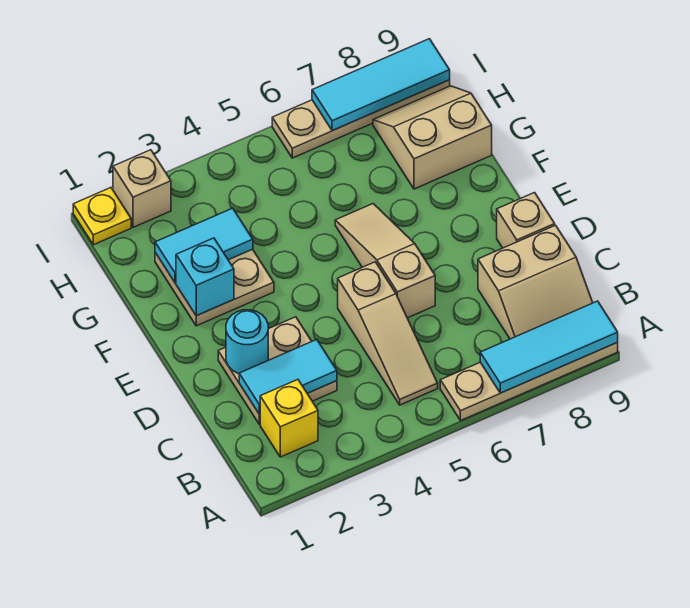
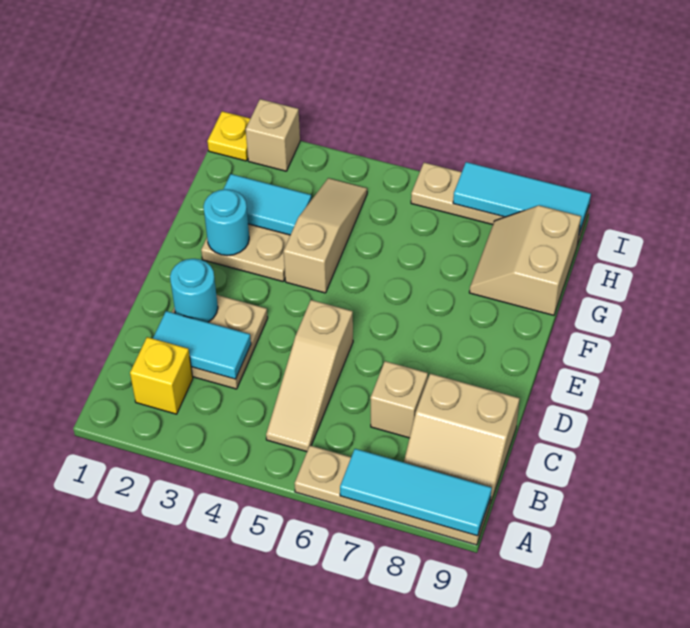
tan 1x3 slope [335,204,435,318] -> tan 1x3 slope moved to [284,178,367,293]
tan 1x1 brick [497,193,555,248] -> tan 1x1 brick moved to [370,361,428,438]
cyan 1x1 brick [176,238,234,316] -> cyan 1x1 round brick [203,189,249,256]
tan 2x2 slope [373,86,492,189] -> tan 2x2 slope turned to [469,206,581,315]

